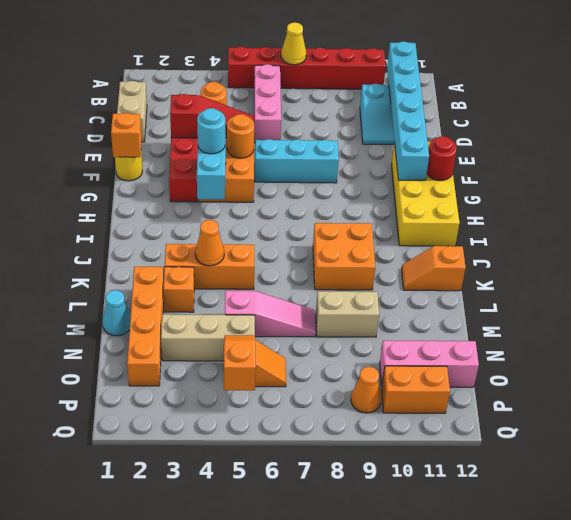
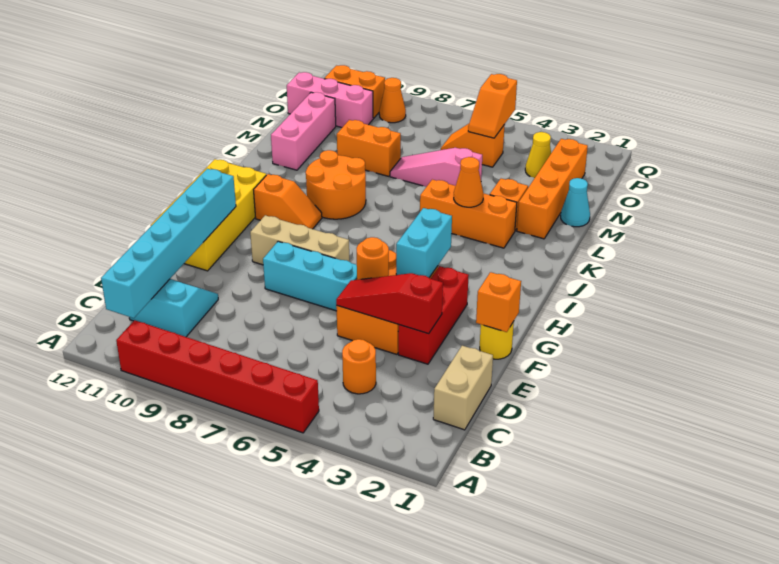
yellow 1x1 cone [281,22,306,65] -> yellow 1x1 cone moved to [525,132,551,178]
pink 1x3 brick [254,64,281,140] -> pink 1x3 brick moved to [271,92,336,170]
cyan 1x1 round brick [197,108,225,154] -> none
red 1x1 round brick [427,136,457,181] -> none
orange 2x2 brick [313,223,375,290] -> orange 2x2 round brick [306,150,366,219]
orange 1x2 slope [402,246,466,291] -> orange 1x2 slope moved to [254,174,322,229]
tan 1x2 brick [316,291,379,337] -> orange 1x2 brick [337,120,401,176]
tan 1x3 brick [161,314,255,361] -> tan 1x3 brick moved to [250,215,349,265]

